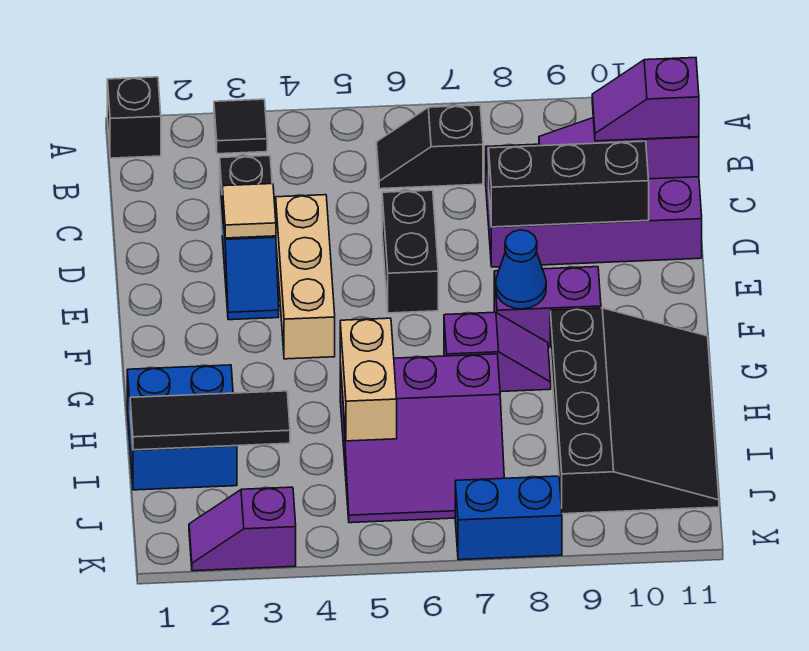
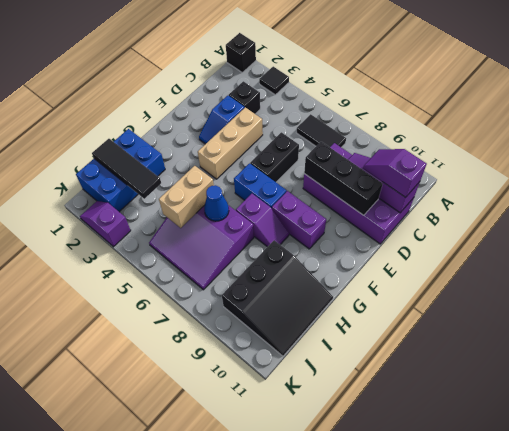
black 1x2 slope [376,105,483,189] -> black 1x2 tile [296,114,346,147]
tan 1x1 tile [222,184,276,238] -> none
blue 1x1 cone [496,230,546,309] -> blue 1x1 cone moved to [204,185,229,221]
black 3x4 slope [550,308,719,514] -> black 3x3 slope [222,240,333,356]
blue 2x2 brick [127,365,237,490] -> blue 2x3 brick [76,129,165,212]
blue 1x2 brick [455,476,562,560] -> blue 1x2 brick moved to [234,163,287,208]

